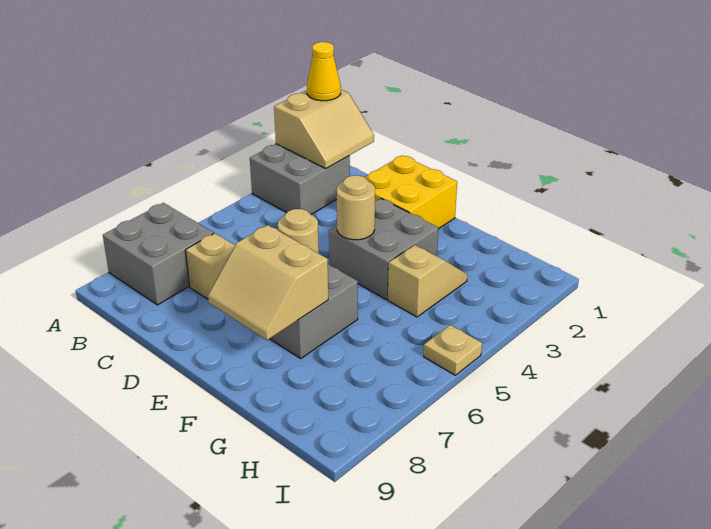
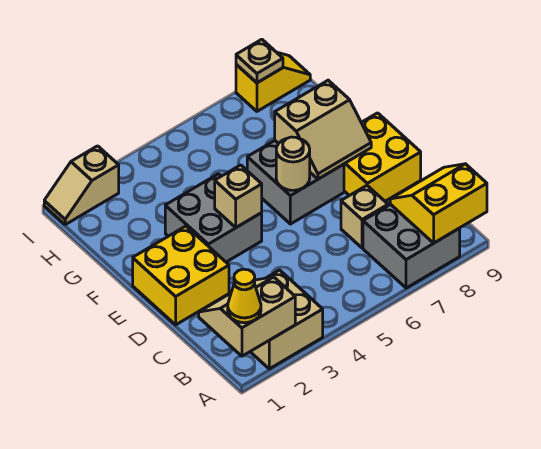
grey 2x2 brick [250,144,350,214] -> tan 2x2 brick [250,270,323,369]
none -> yellow 2x2 slope [390,164,487,243]
none -> yellow 2x2 brick [344,113,421,201]
tan 1x1 round brick [337,175,375,240] -> tan 1x1 brick [215,165,262,227]
tan 2x2 slope [208,225,328,340] -> tan 2x2 slope turned to [275,80,371,179]
tan 1x2 slope [388,245,467,317] -> tan 1x2 slope moved to [44,146,119,224]
tan 1x1 plate [424,325,482,375] -> tan 1x1 plate moved to [236,39,283,83]
none -> yellow 1x2 slope [236,53,310,111]

